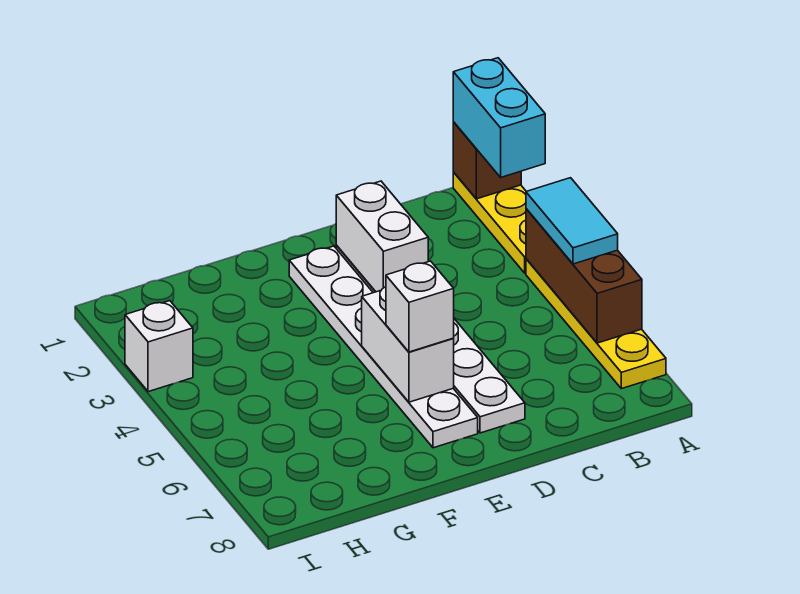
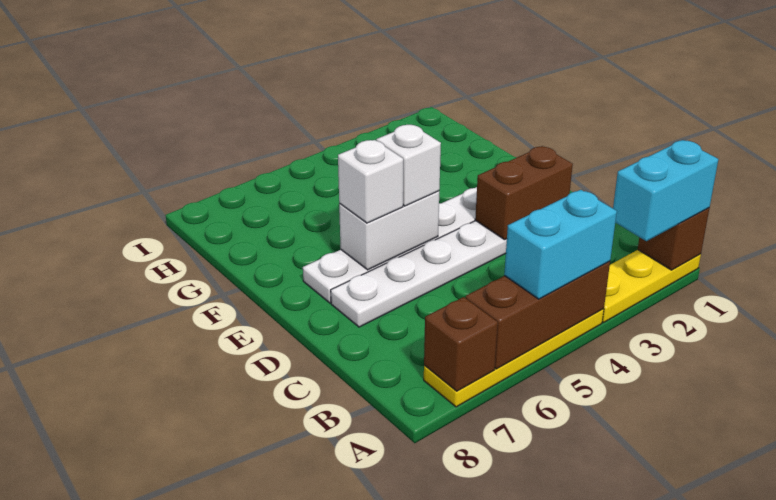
cyan 1x2 tile [526,178,618,264] -> cyan 1x2 brick [504,190,617,299]
none -> brown 1x1 brick [424,297,498,391]
white 1x2 brick [336,181,428,292] -> brown 1x2 brick [475,146,573,240]
white 1x1 brick [125,301,193,392] -> white 1x1 brick moved to [376,125,441,206]

